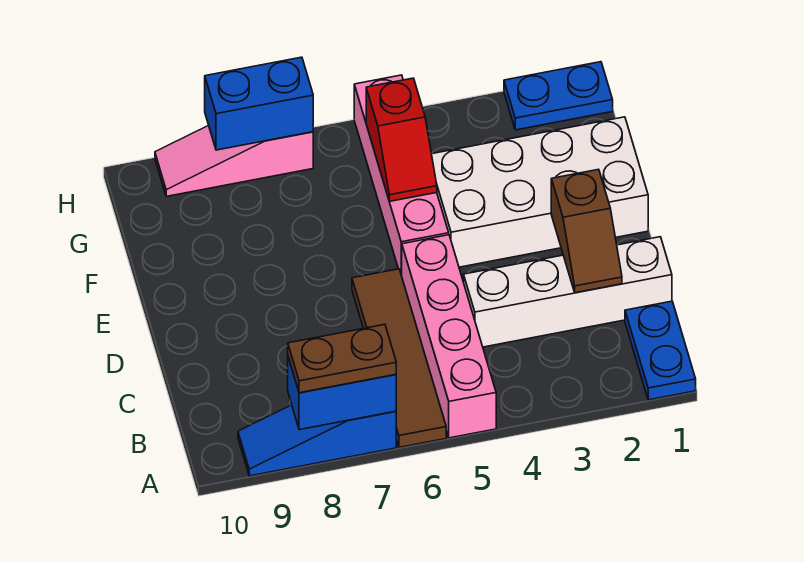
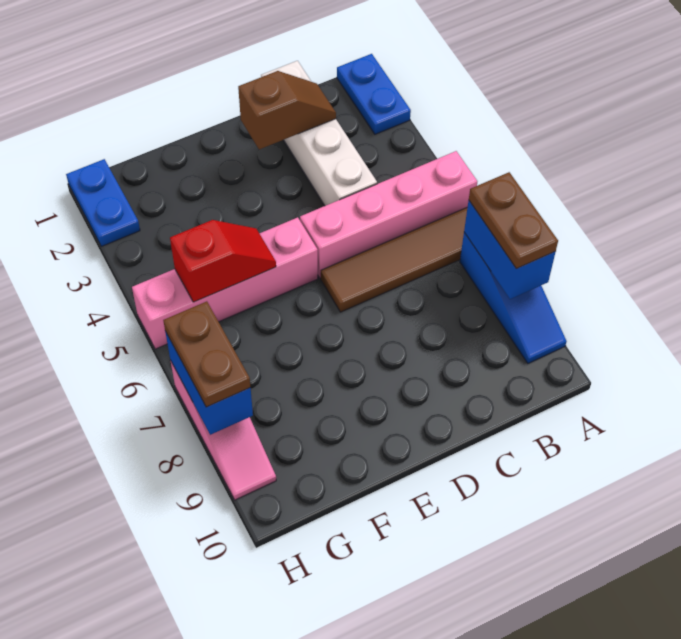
blue 1x2 plate [625,301,696,400] -> blue 1x2 plate turned to [337,54,411,134]
white 2x4 brick [432,117,648,267] -> none
none -> brown 1x2 plate [163,301,250,407]

